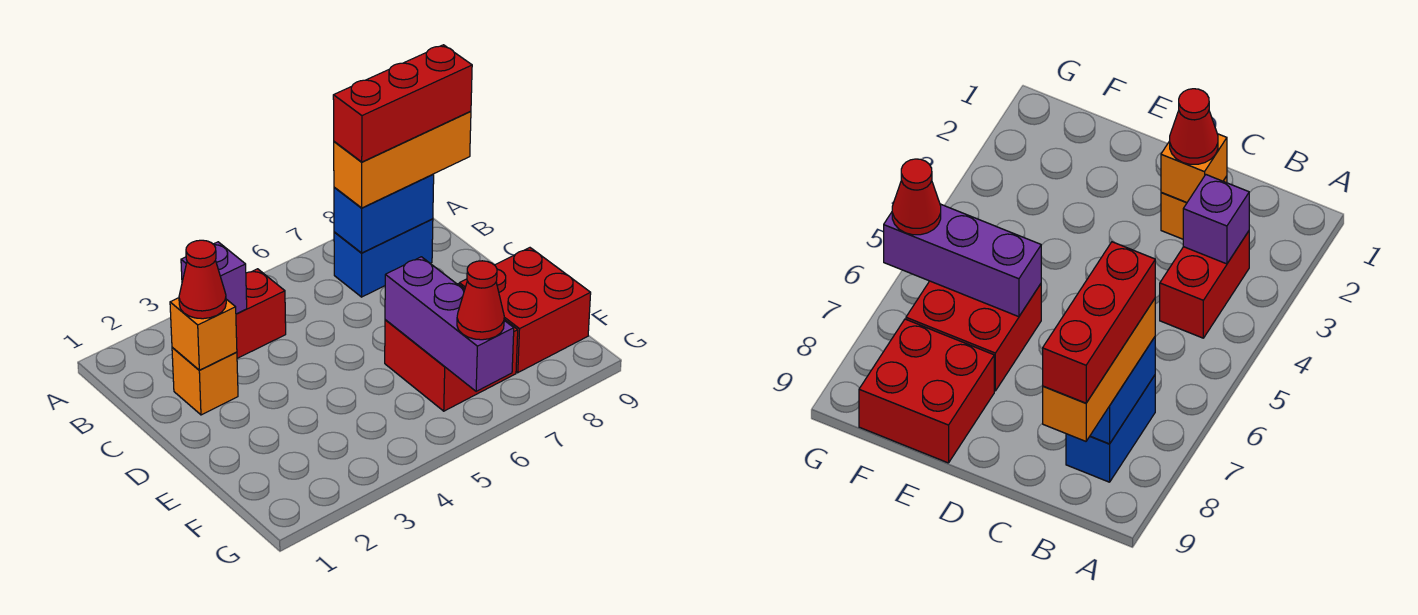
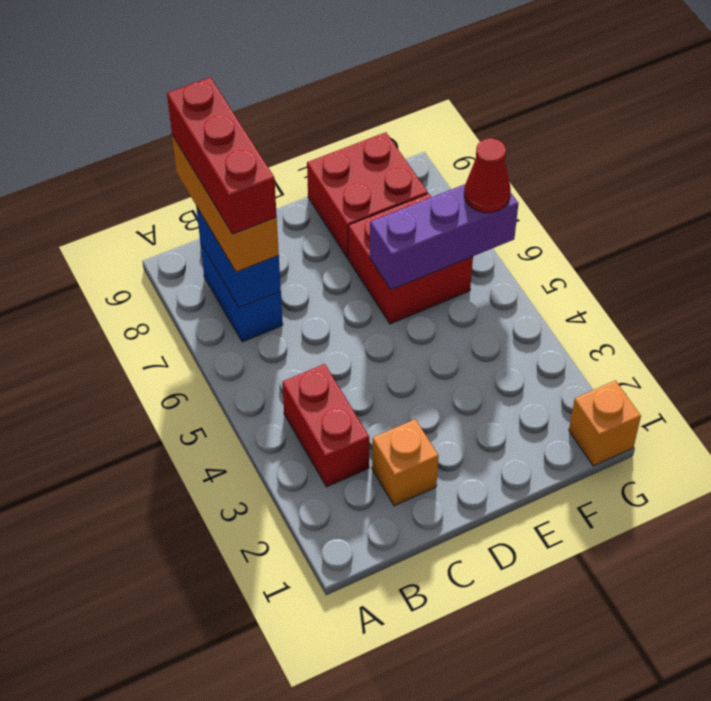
purple 1x1 brick [181,242,247,314] -> none
orange 1x1 brick [170,298,237,370] -> orange 1x1 brick moved to [569,380,641,466]
red 1x1 cone [179,240,226,319] -> none

